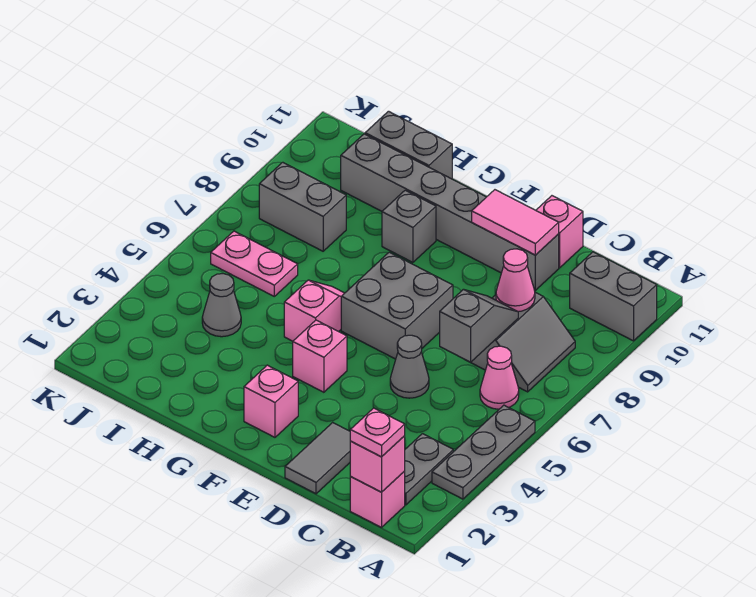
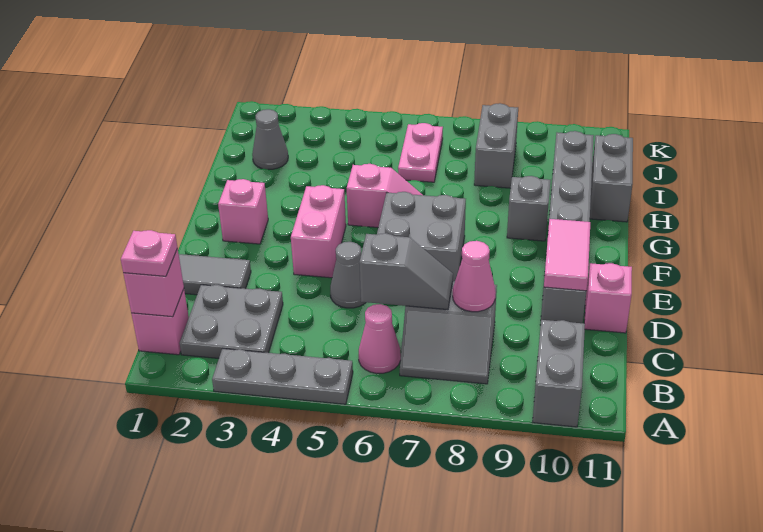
grey 1x2 plate [405,434,453,505] -> grey 2x2 plate [180,285,283,358]
pink 1x1 brick [293,320,347,392] -> pink 1x2 brick [291,185,346,278]
grey 1x1 cone [202,274,241,337] -> grey 1x1 cone moved to [252,109,288,169]

